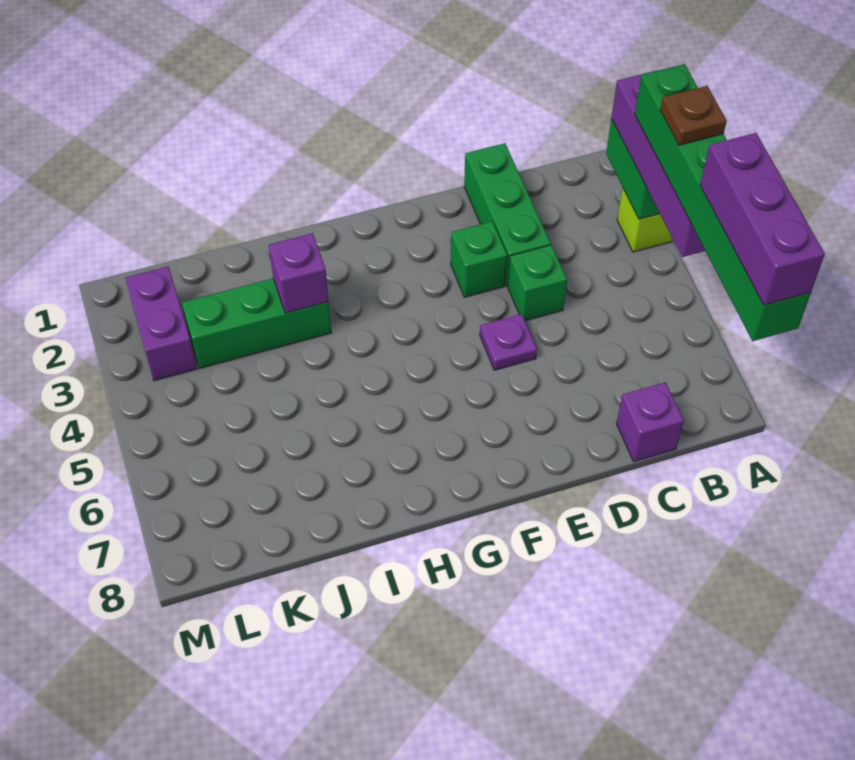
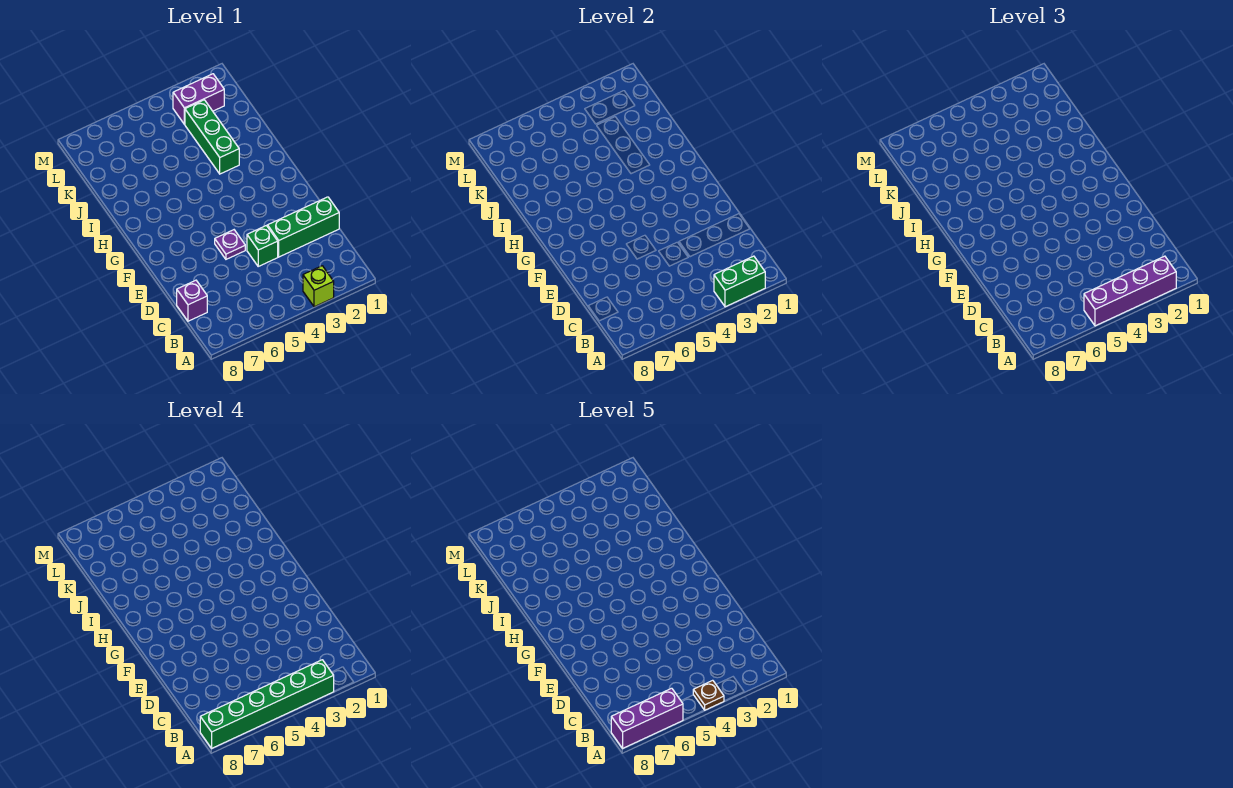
green 1x1 brick [451,221,507,297] -> none
purple 1x1 brick [269,233,329,313] -> none

